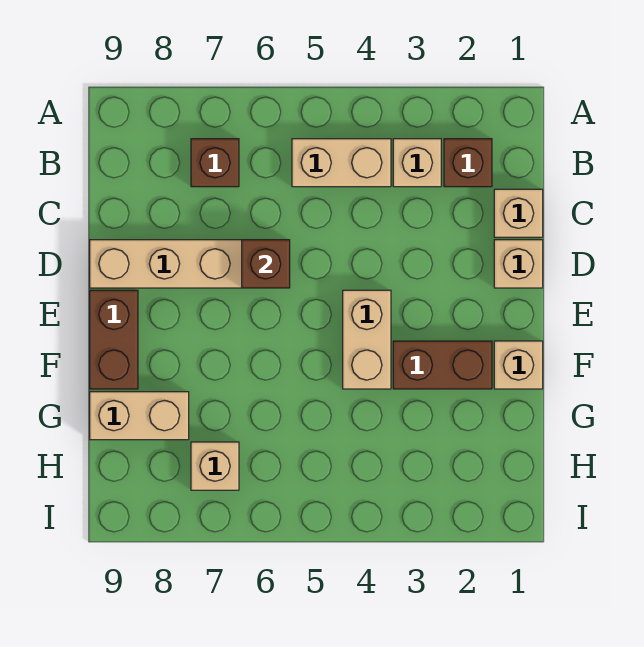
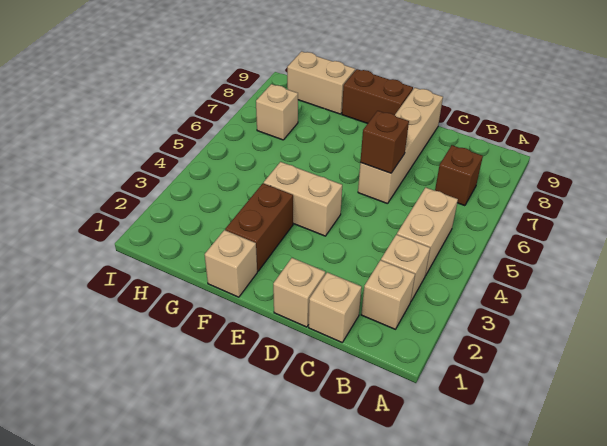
brown 1x1 brick [444,139,492,187] -> tan 1x1 brick [361,260,415,329]
tan 1x2 brick [90,392,189,440] -> tan 1x2 brick turned to [287,51,355,114]

